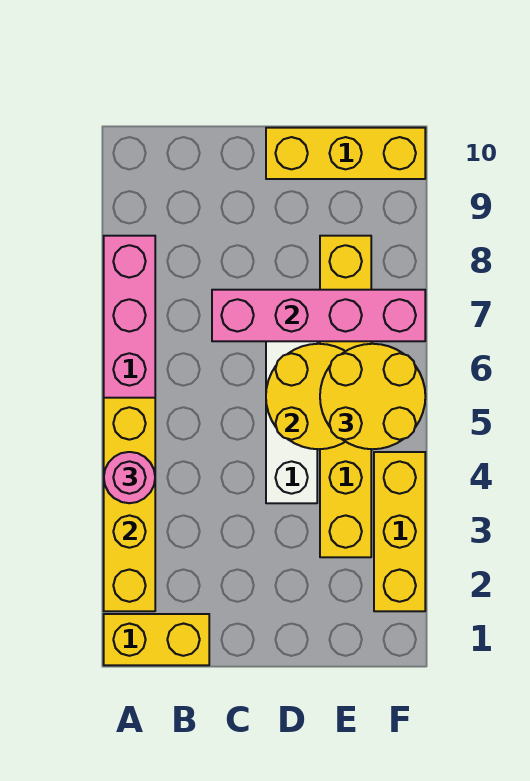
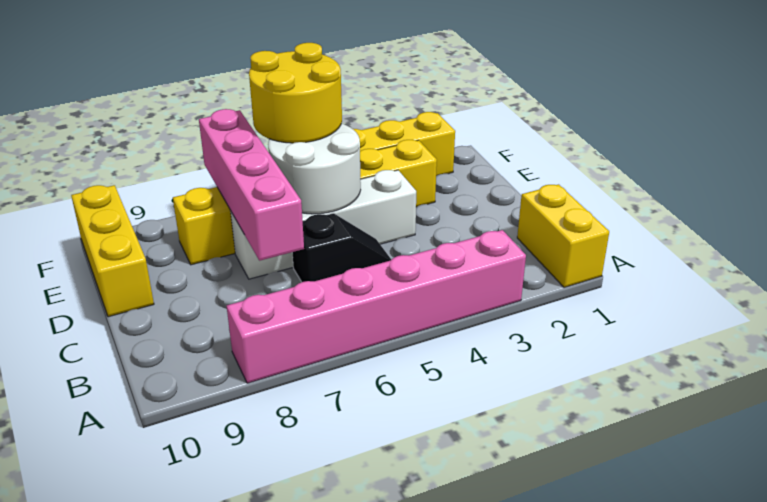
yellow 1x4 brick [104,398,155,611] -> none
pink 1x1 round brick [104,452,155,503] -> none
none -> black 1x2 slope [292,213,391,282]
yellow 2x2 round brick [266,344,345,449] -> white 2x2 round brick [268,123,361,214]

